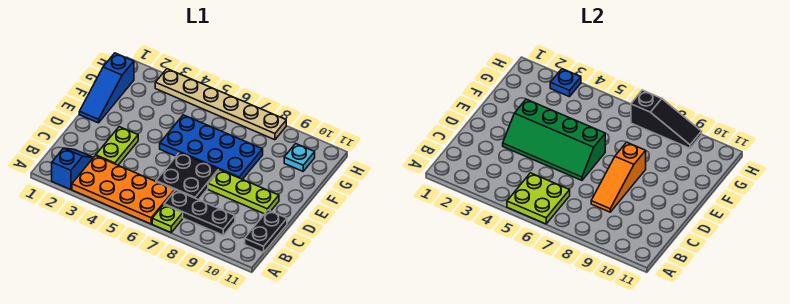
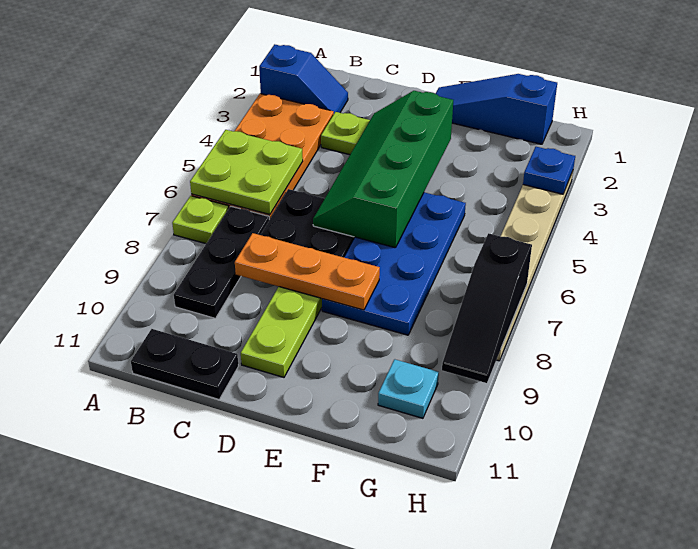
orange 1x3 slope [591,142,646,212] -> orange 1x3 plate [235,233,380,310]

